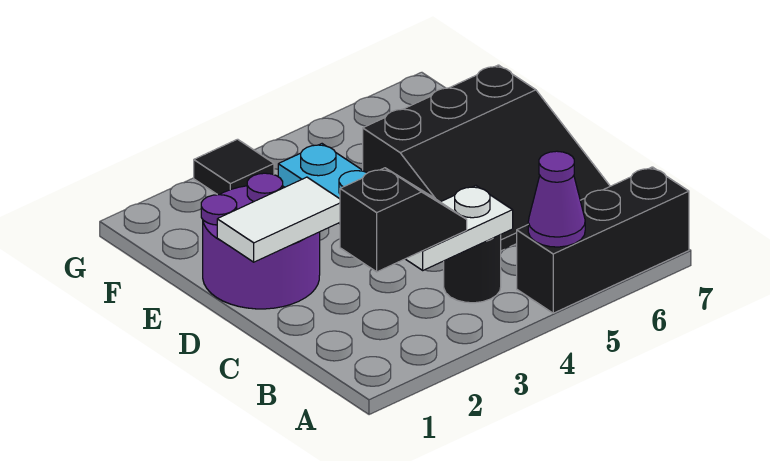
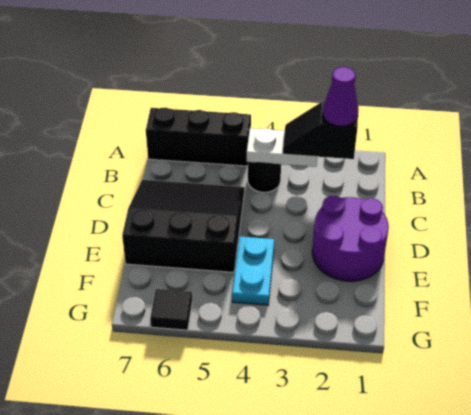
purple 1x1 cone [528,151,585,247] -> purple 1x1 cone moved to [323,67,359,126]
white 1x2 tile [217,177,340,262] -> none
black 1x1 tile [194,139,274,195] -> black 1x1 tile moved to [150,289,192,330]

